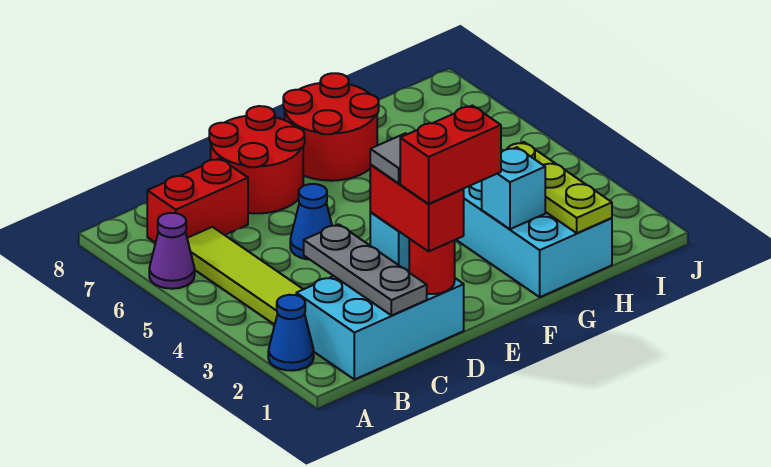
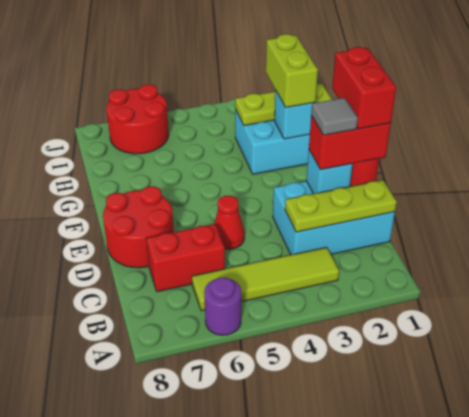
blue 1x1 cone [268,295,314,371] -> none
purple 1x1 cone [149,213,195,289] -> purple 1x1 round brick [204,277,241,335]
cyan 2x3 brick [296,276,464,380] -> cyan 2x3 brick turned to [273,181,395,255]
red 1x2 brick [147,158,248,243] -> red 1x2 brick turned to [146,224,225,292]
grey 1x3 plate [304,224,427,316] -> lime 1x3 plate [285,180,397,232]
blue 1x1 cone [290,184,332,259] -> red 1x1 cone [214,196,245,249]
red 2x2 round brick [283,73,379,181] -> red 2x2 round brick moved to [106,85,169,154]
none -> lime 1x2 brick [266,34,318,107]

